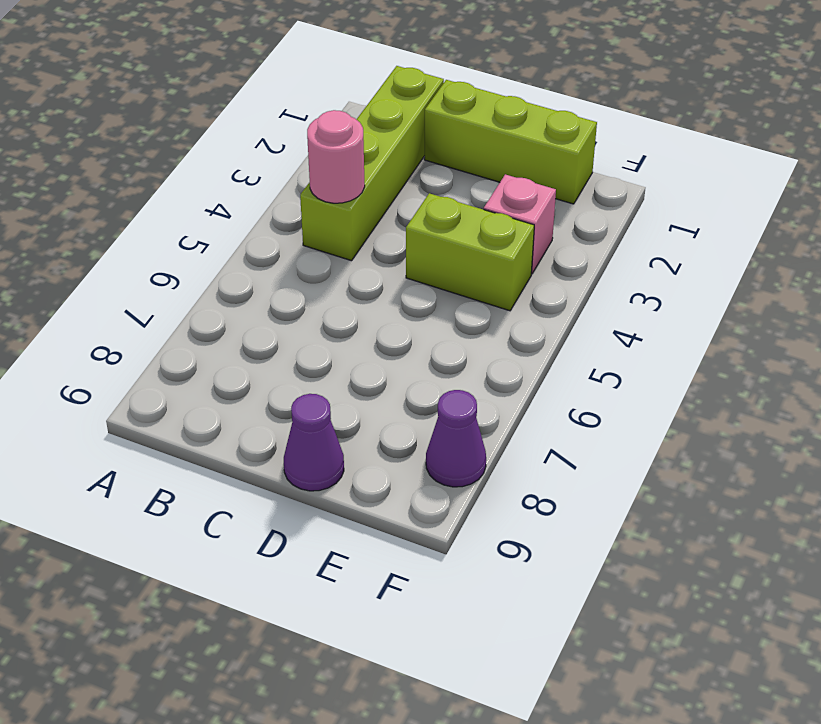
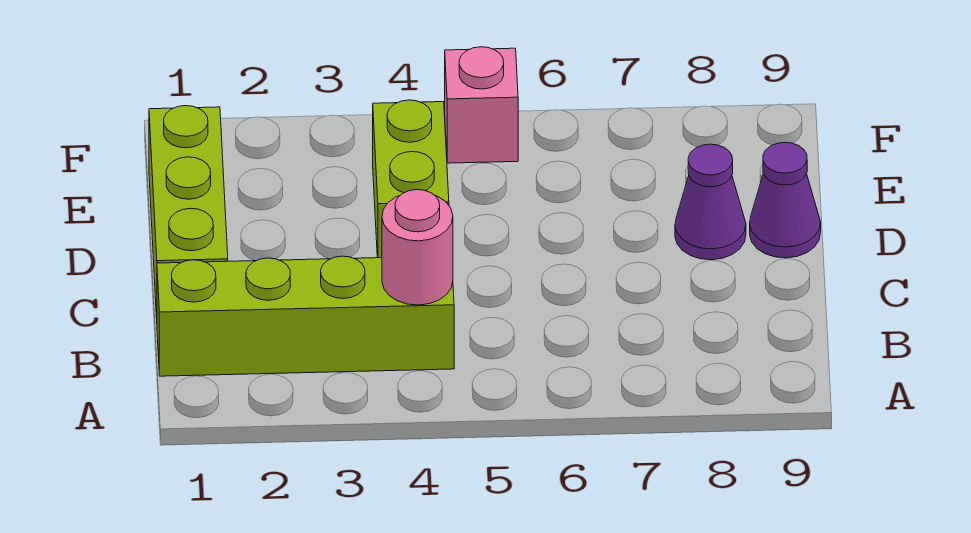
pink 1x1 brick [484,174,556,274] -> pink 1x1 brick moved to [445,47,518,163]
purple 1x1 cone [426,390,486,487] -> purple 1x1 cone moved to [675,144,746,260]

